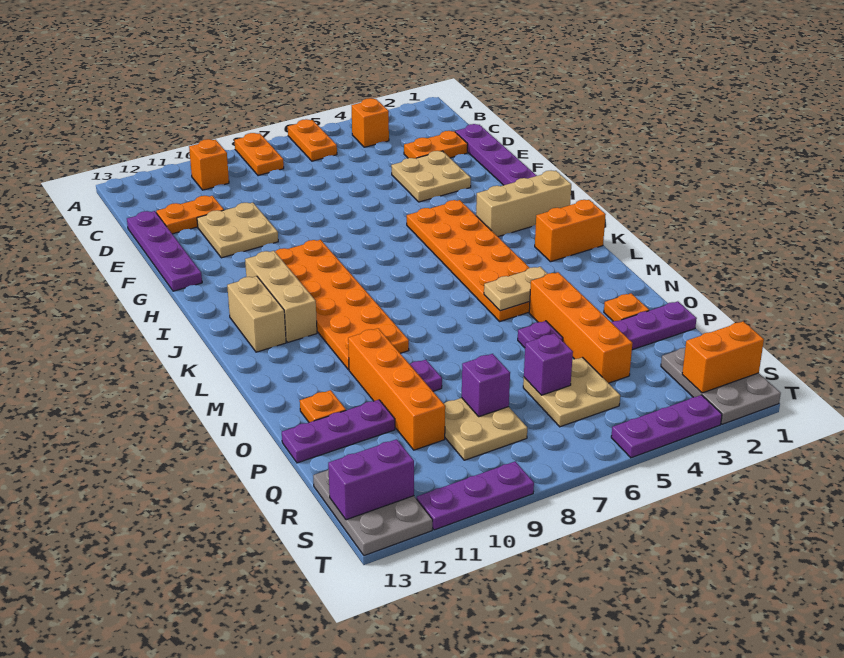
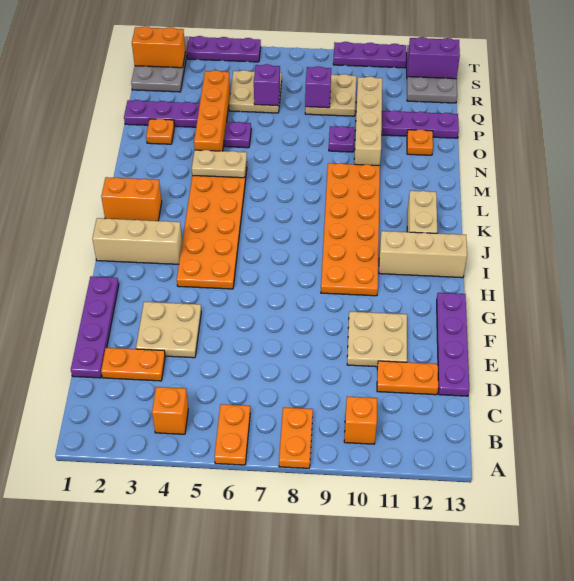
tan 1x3 brick [245,251,317,342] -> tan 1x3 brick turned to [379,231,467,278]
orange 1x4 brick [348,328,445,450] -> tan 1x4 brick [354,76,382,166]

